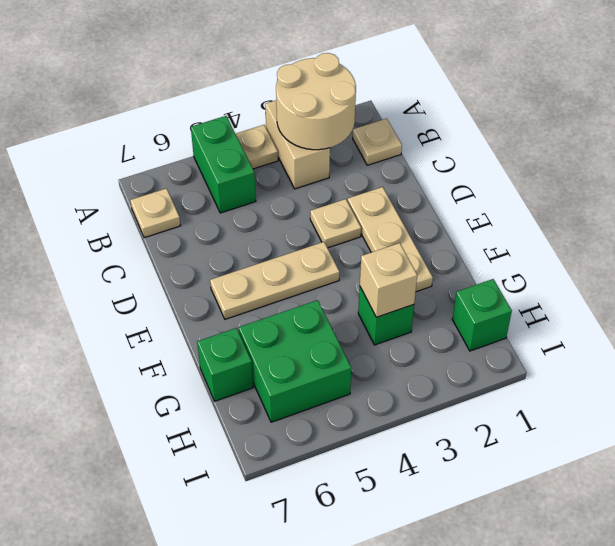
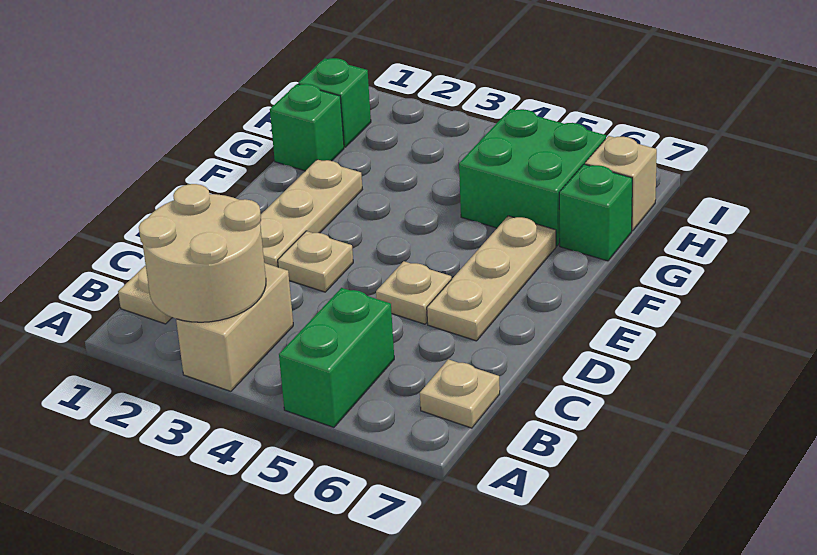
tan 1x1 plate [236,125,278,169] -> tan 1x1 plate moved to [376,261,452,324]
tan 1x3 plate [210,242,340,319] -> tan 1x3 plate turned to [427,216,556,341]
green 1x1 brick [358,287,414,345] -> green 1x1 brick moved to [270,84,344,171]
tan 1x1 brick [360,243,417,317] -> tan 1x1 brick moved to [585,136,657,231]

